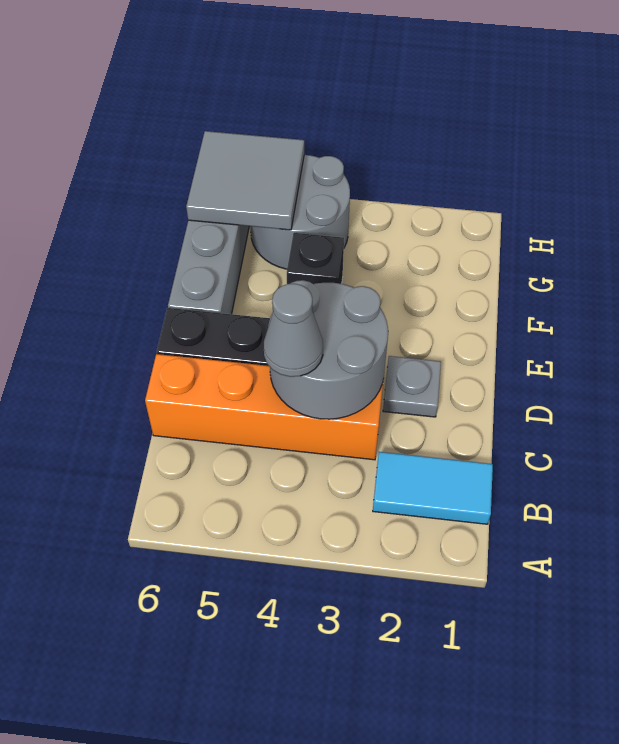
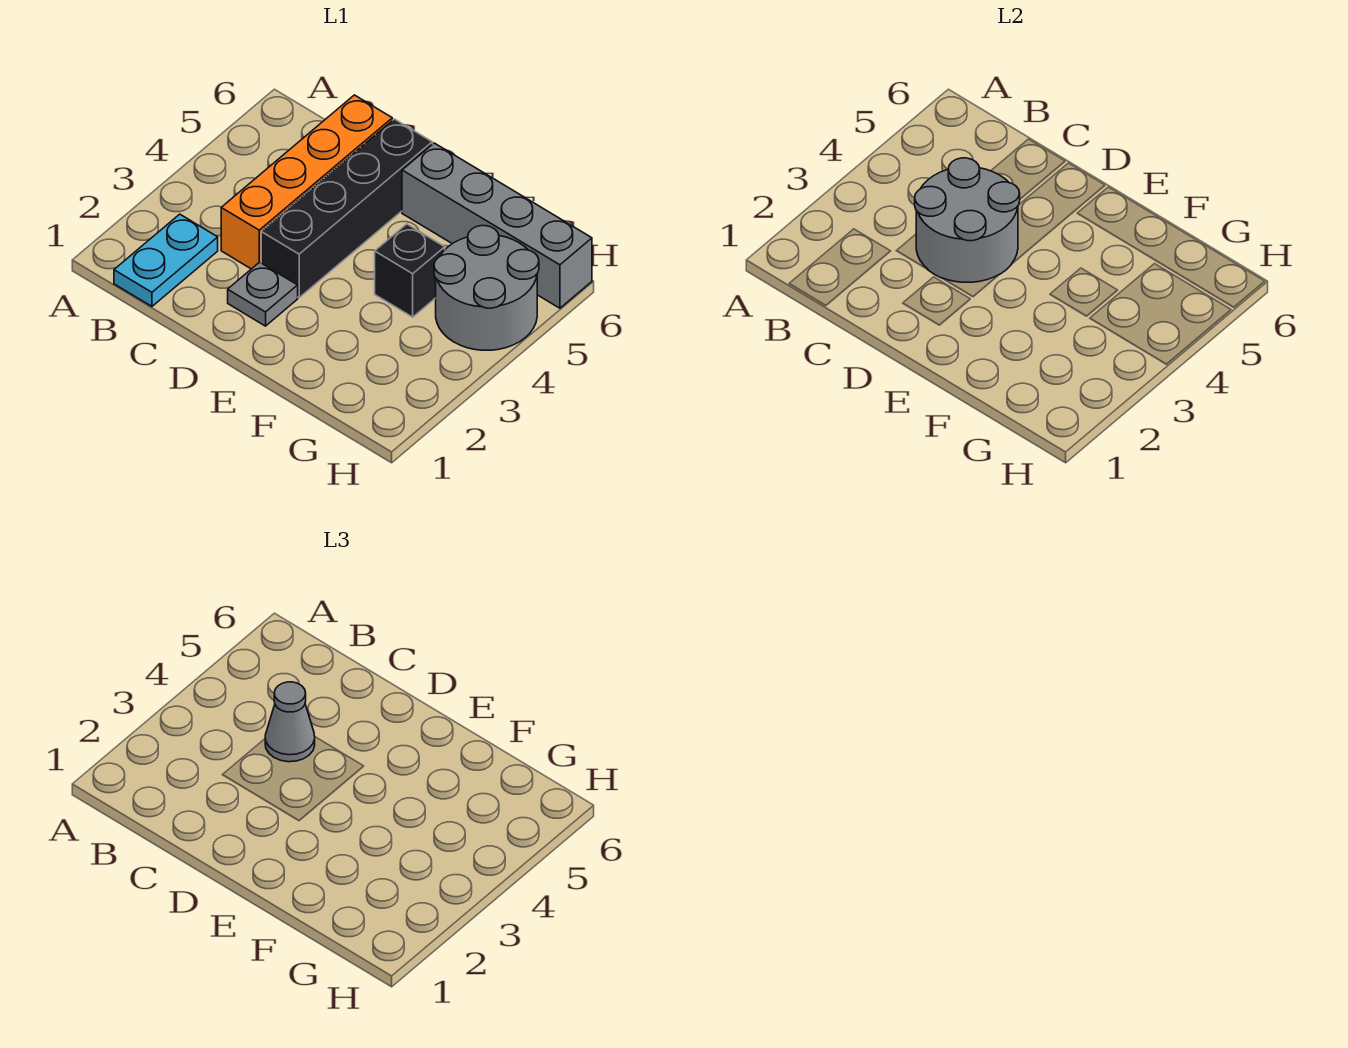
cyan 1x2 tile [373,452,493,524] -> cyan 1x2 plate [114,214,218,306]
grey 2x2 tile [186,131,304,230] -> none

